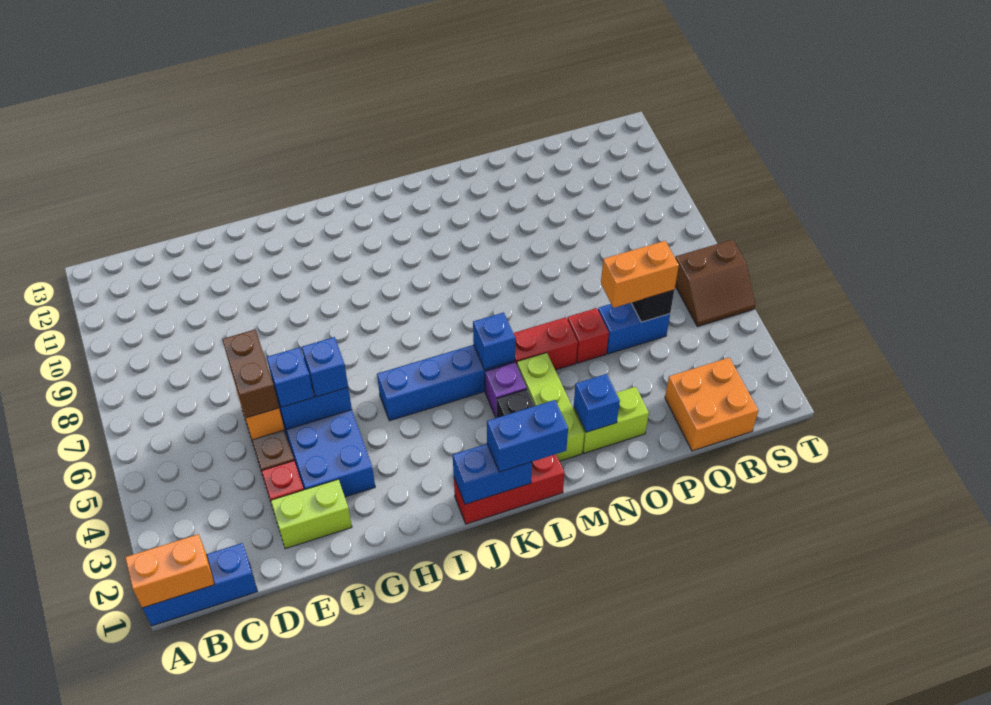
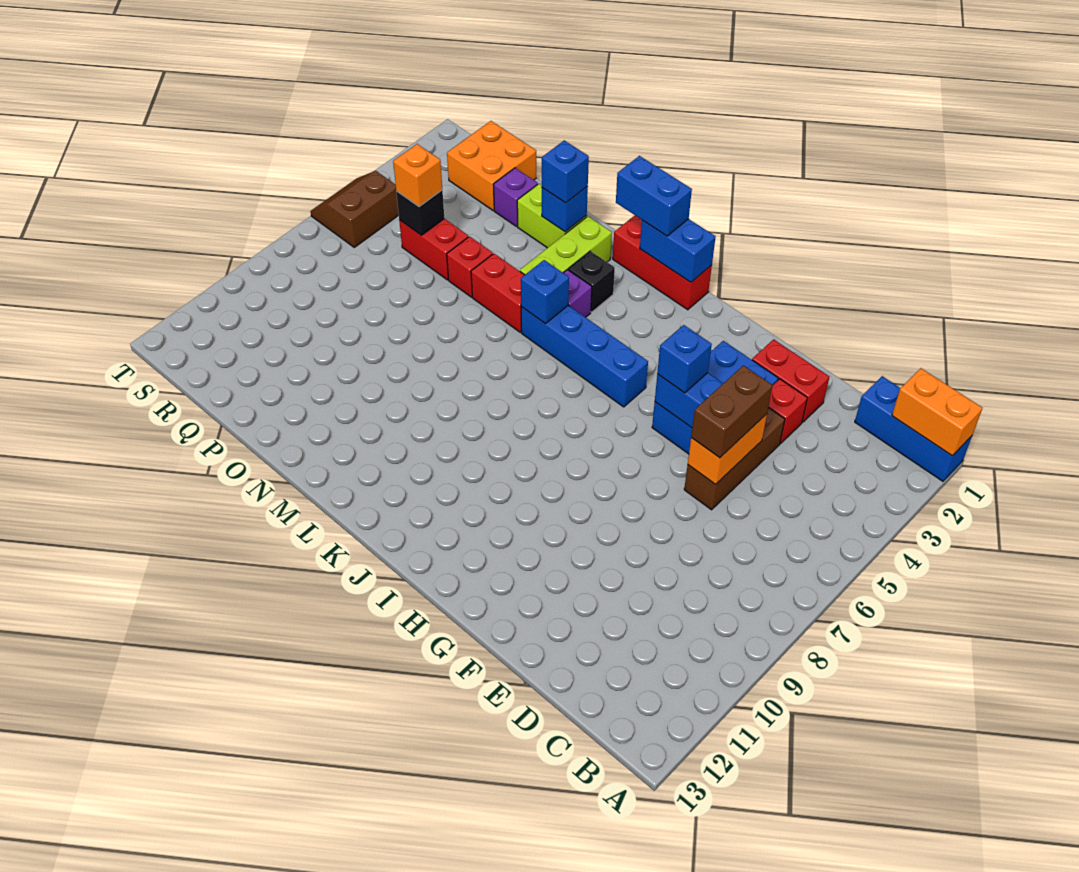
lime 1x2 brick [271,479,352,549] -> red 1x2 brick [752,339,829,422]
blue 1x1 brick [267,347,314,407] -> blue 1x1 brick moved to [542,140,589,203]
none -> purple 1x1 brick [493,168,538,226]
blue 1x2 brick [598,303,670,354] -> red 1x2 brick [399,219,468,280]
orange 1x2 brick [601,241,679,308] -> orange 1x1 brick [393,144,442,206]
brown 2x2 slope [675,240,755,327] -> brown 2x2 slope turned to [310,171,399,247]

